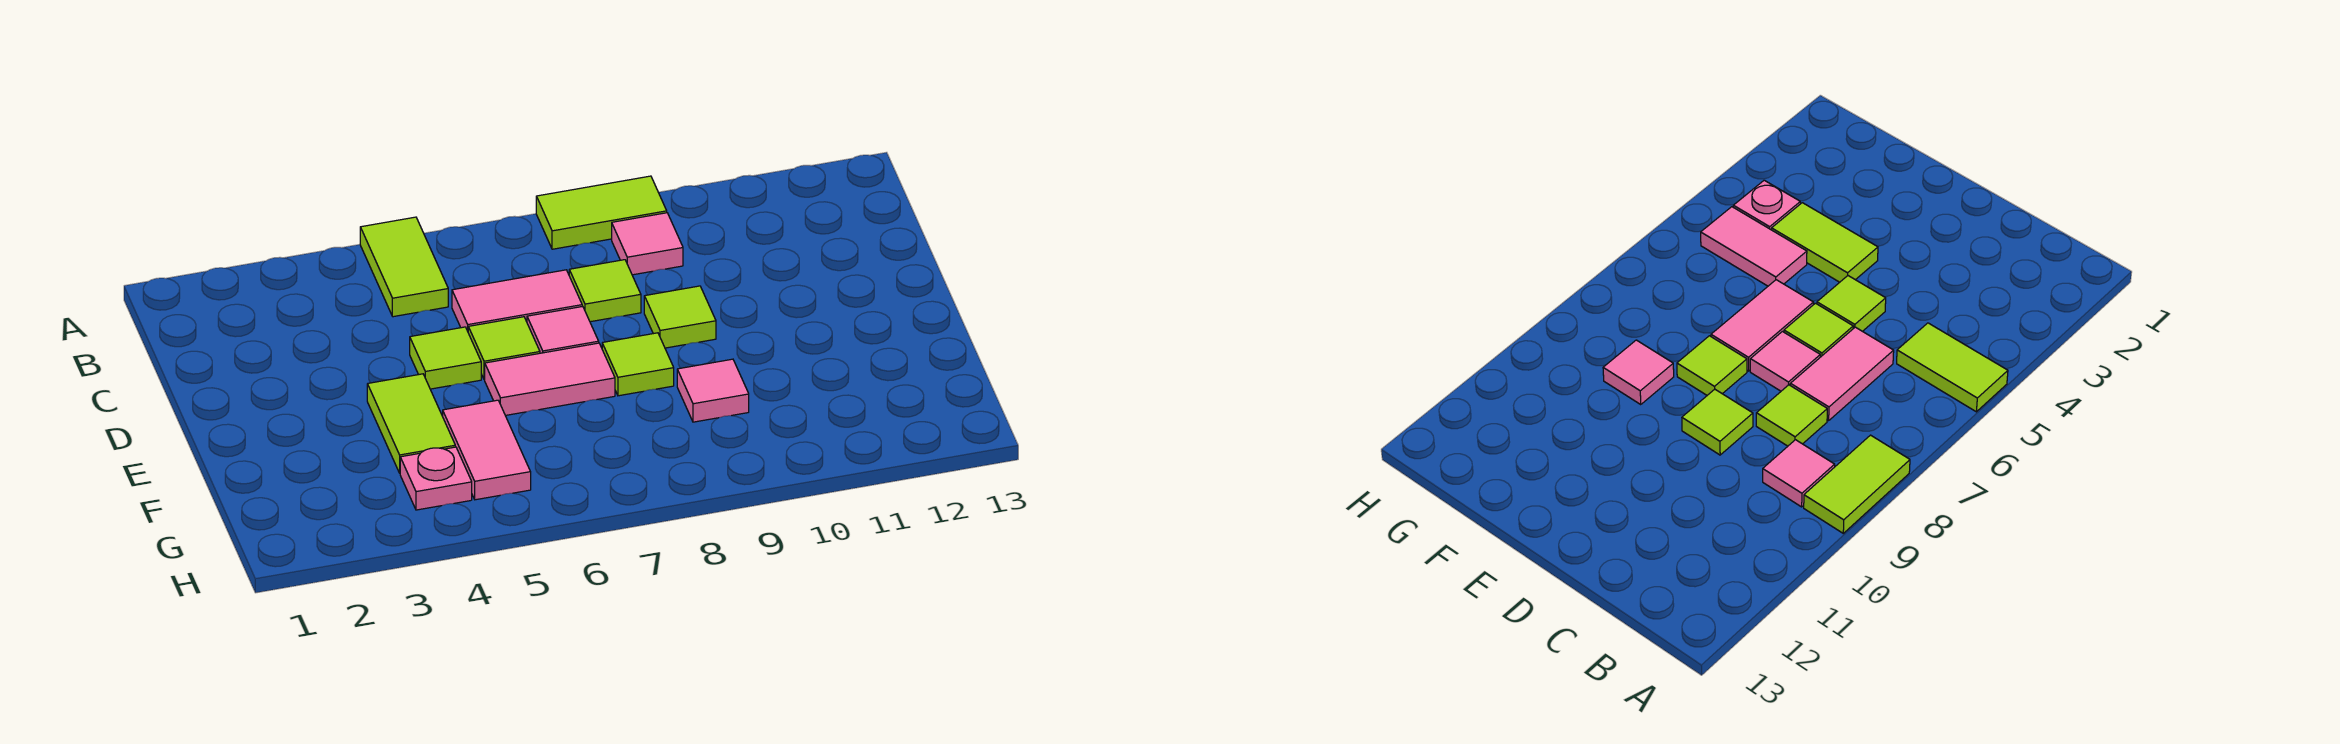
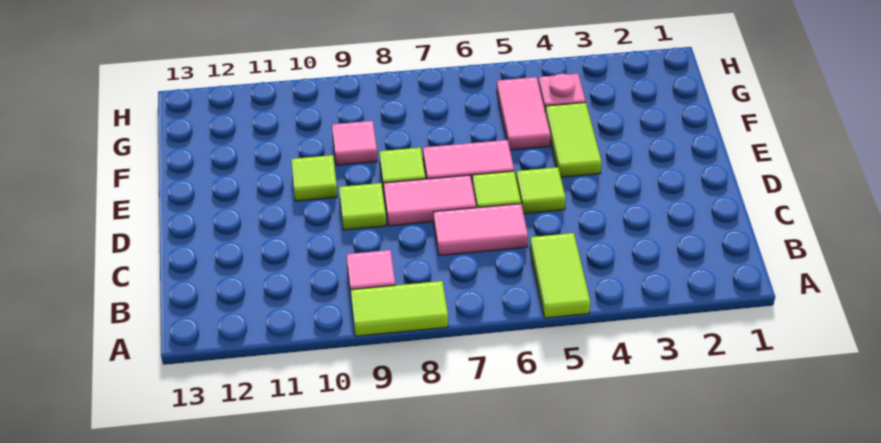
lime 1x1 tile [569,260,641,322] -> lime 1x1 tile moved to [291,155,337,201]
pink 1x1 tile [527,306,599,353] -> pink 1x2 tile [384,175,476,226]

